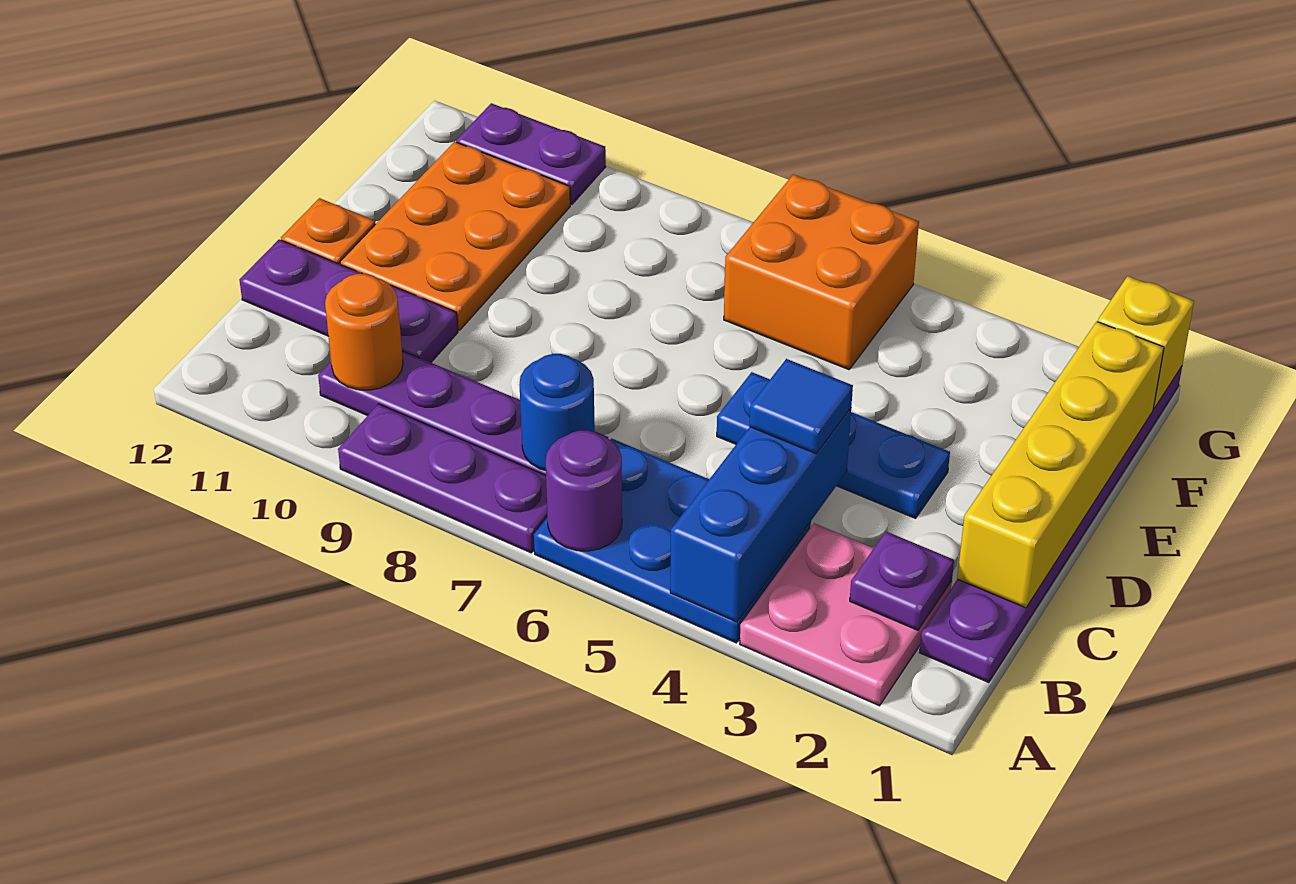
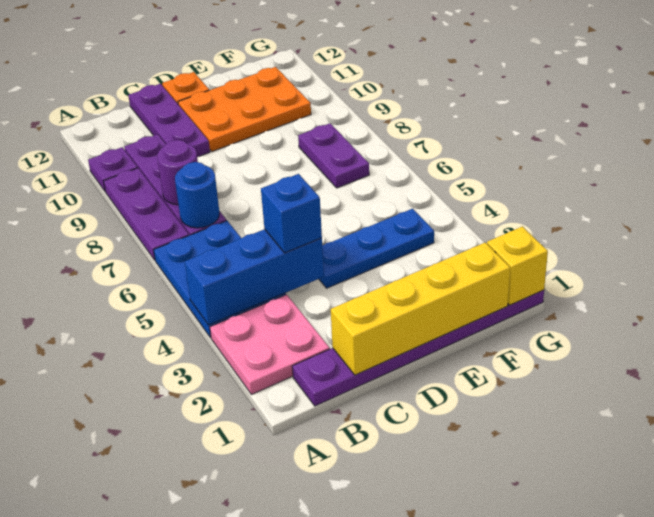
purple 1x1 round brick [546,431,622,551] -> purple 1x1 round brick moved to [157,140,198,205]
purple 1x1 plate [850,532,954,630] -> purple 1x1 plate moved to [88,147,138,191]
orange 1x1 round brick [325,274,403,390] -> none
blue 1x1 tile [750,359,853,454] -> blue 1x1 brick [261,174,322,253]
blue 1x3 plate [717,372,950,518] -> blue 1x3 plate turned to [319,209,434,288]
orange 2x2 brick [724,174,919,370] -> none
purple 1x2 plate [456,103,606,204] -> purple 1x2 plate moved to [298,123,369,188]

